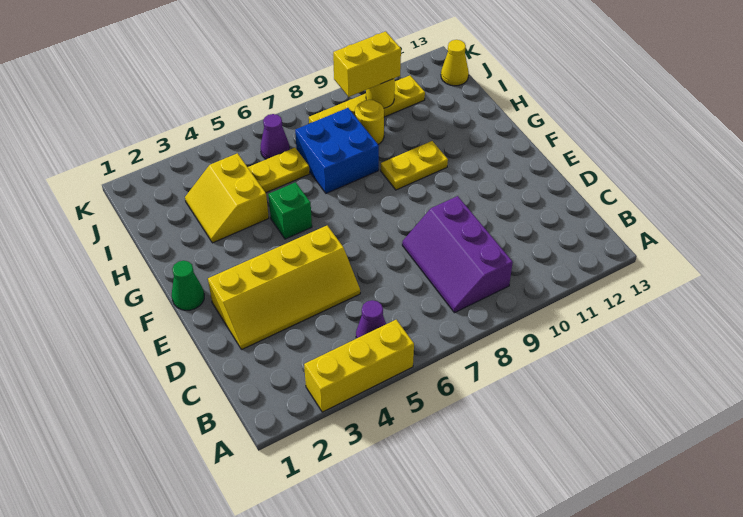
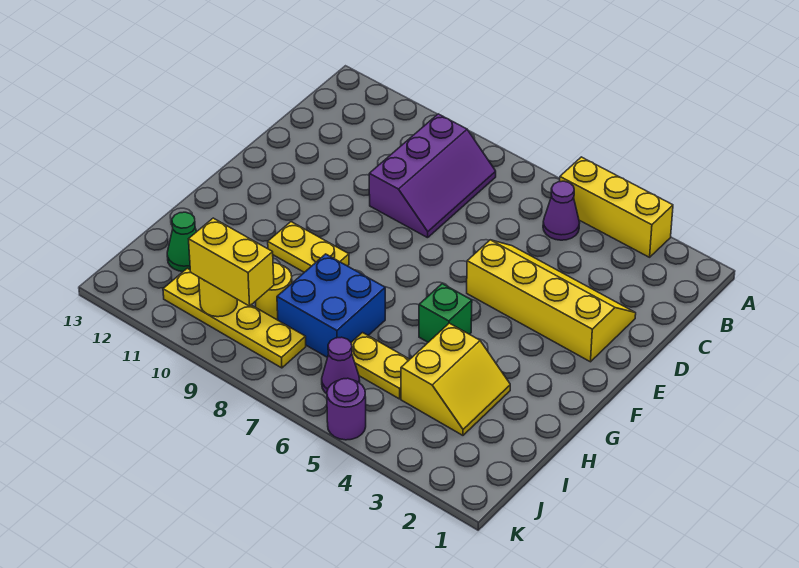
green 1x1 cone [172,261,204,310] -> green 1x1 cone moved to [167,212,197,271]
yellow 1x1 cone [441,40,469,86] -> none
none -> purple 1x1 round brick [327,378,366,440]

